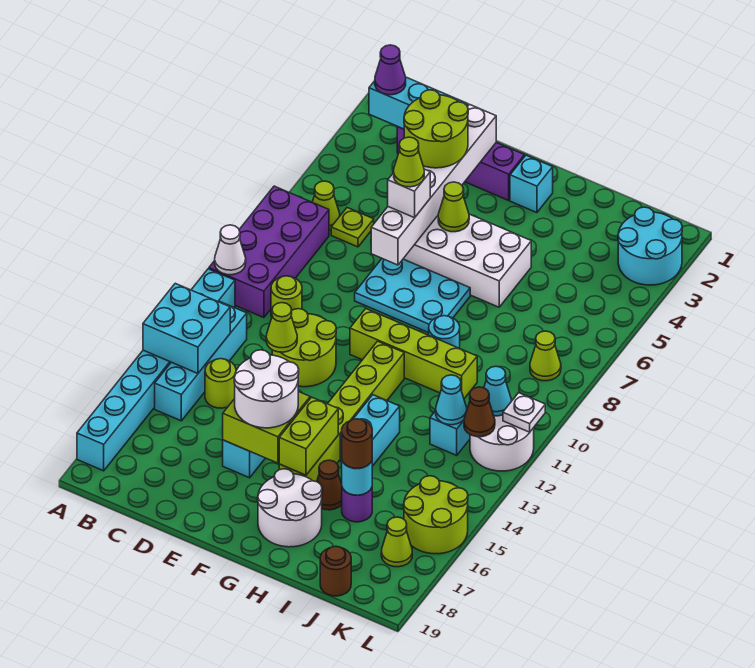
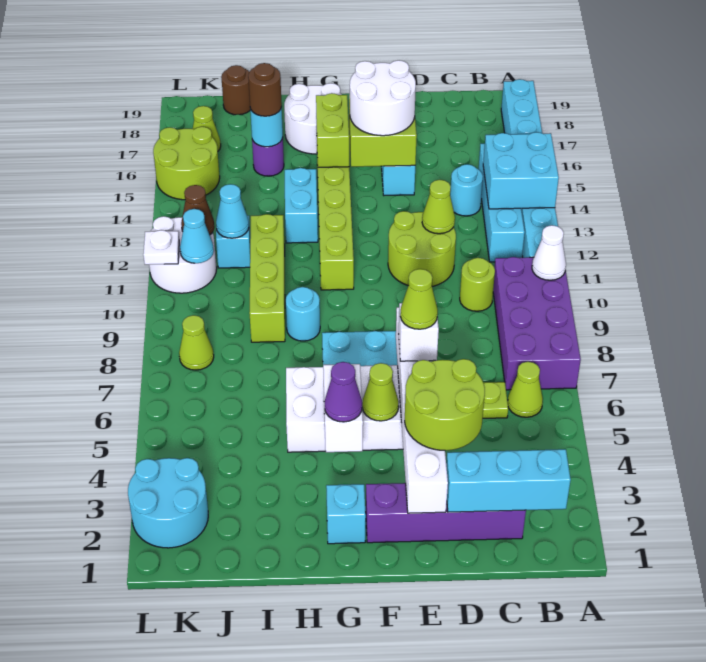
purple 1x1 cone [375,45,406,95] -> purple 1x1 cone moved to [325,362,362,422]
lime 1x1 round brick [205,359,236,408] -> cyan 1x1 round brick [450,164,483,216]
lime 1x4 brick [350,309,477,399] -> lime 1x4 brick turned to [249,214,285,342]
none -> white 1x2 brick [323,364,363,452]
brown 1x1 cone [317,460,342,510] -> none

